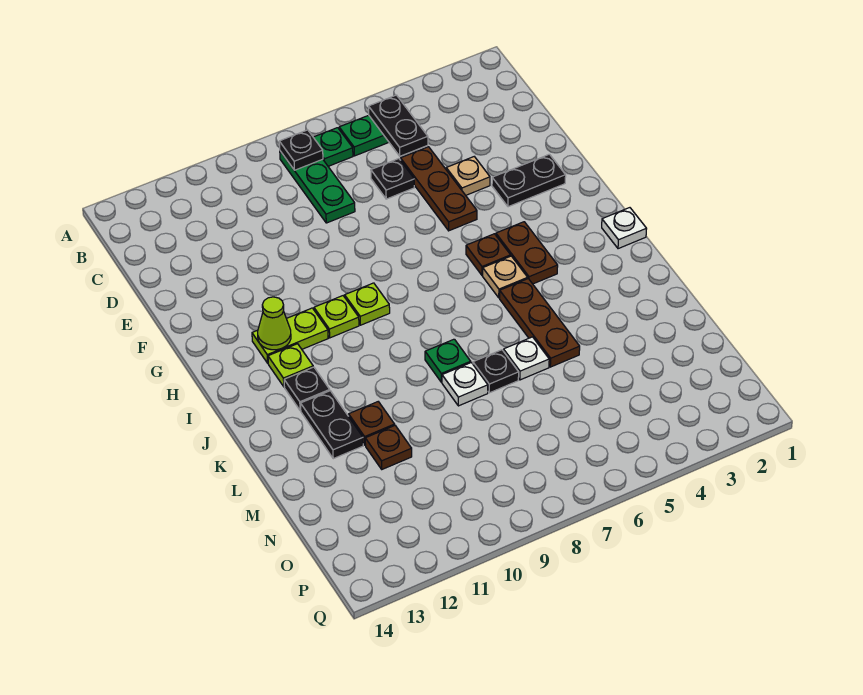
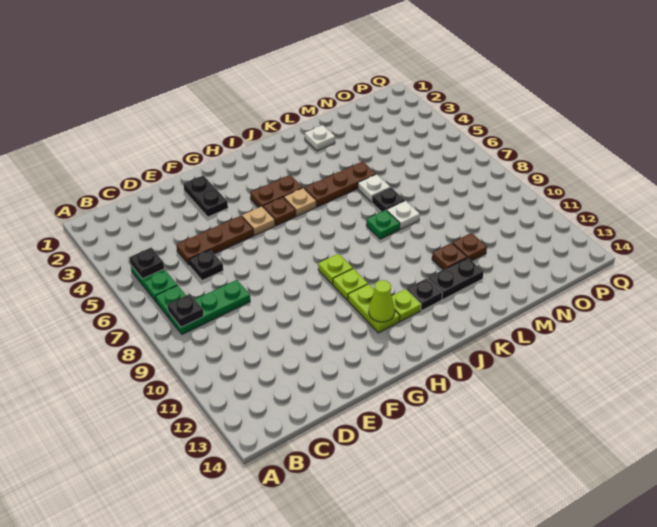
black 1x2 plate [369,95,428,156] -> black 1x1 plate [129,247,164,279]
tan 1x1 plate [446,157,490,195] -> tan 1x1 plate moved to [242,206,275,235]
white 1x1 plate [602,208,647,249] -> white 1x1 plate moved to [305,125,335,151]

